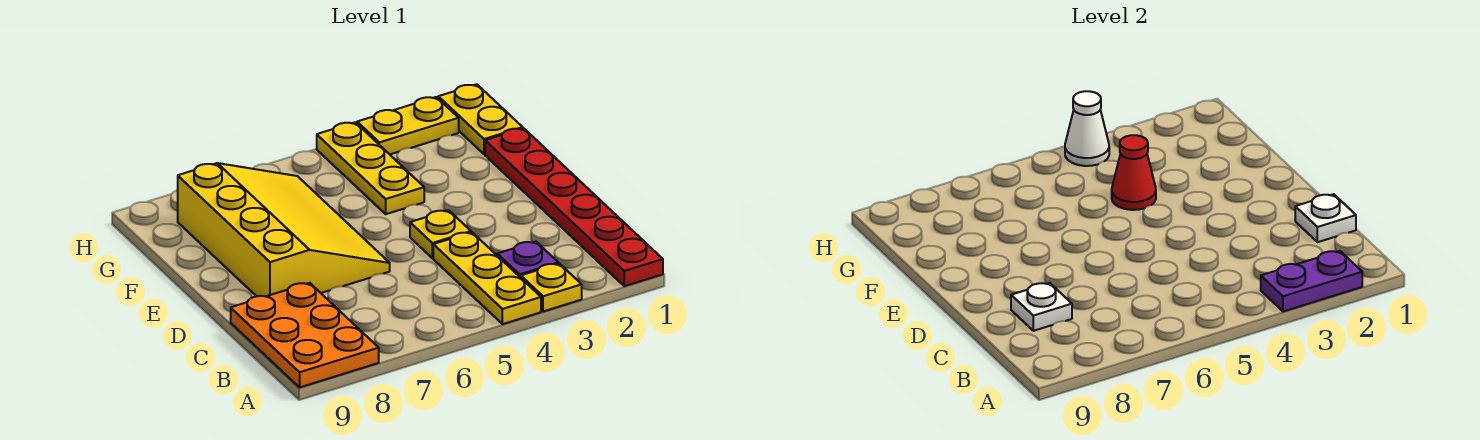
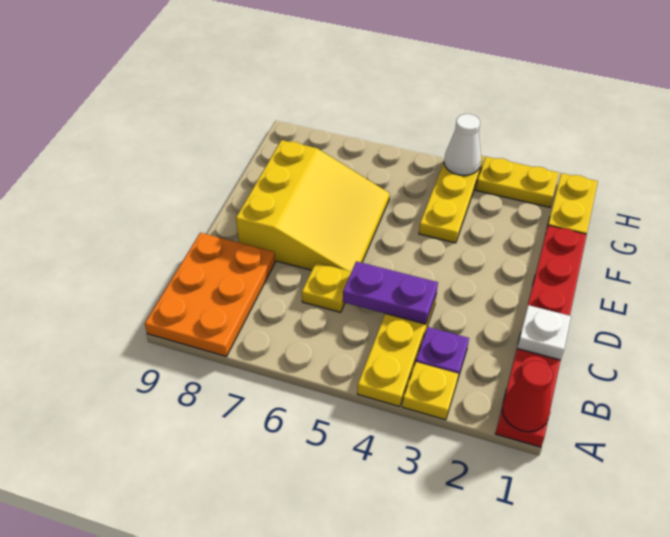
purple 1x2 plate [1261,251,1362,312] -> purple 1x2 plate moved to [343,261,438,324]
white 1x1 plate [1011,283,1072,331] -> none
yellow 1x1 plate [410,210,471,258] -> yellow 1x1 plate moved to [302,263,351,312]
yellow 3x4 slope [178,163,390,296] -> yellow 3x3 slope [236,140,390,272]
red 1x1 cone [1112,135,1156,210] -> red 1x1 cone moved to [502,360,553,432]

